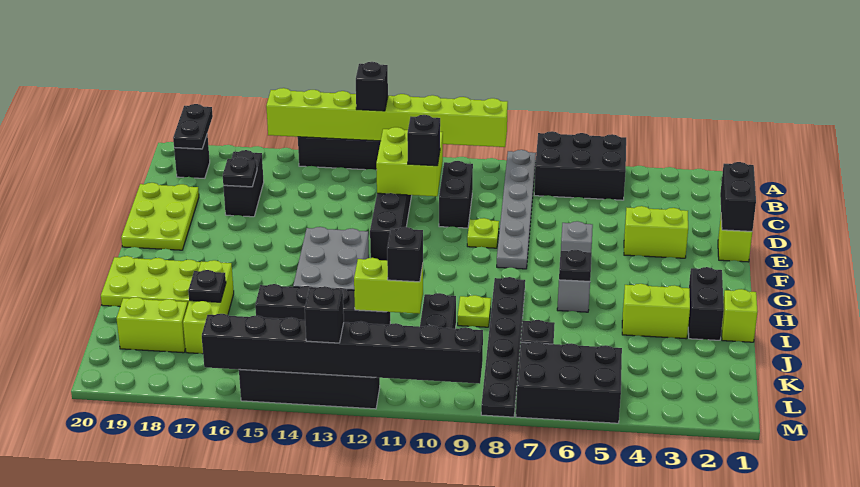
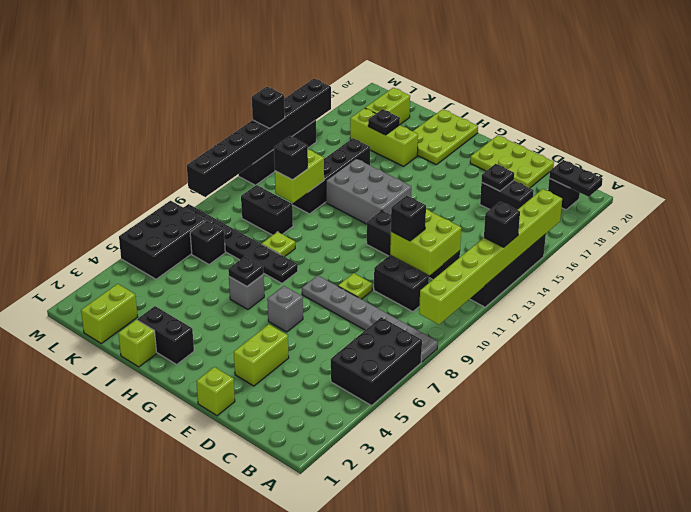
black 1x2 brick [720,162,756,231] -> none
lime 1x2 brick [622,284,690,339] -> lime 1x2 brick moved to [81,284,138,343]

